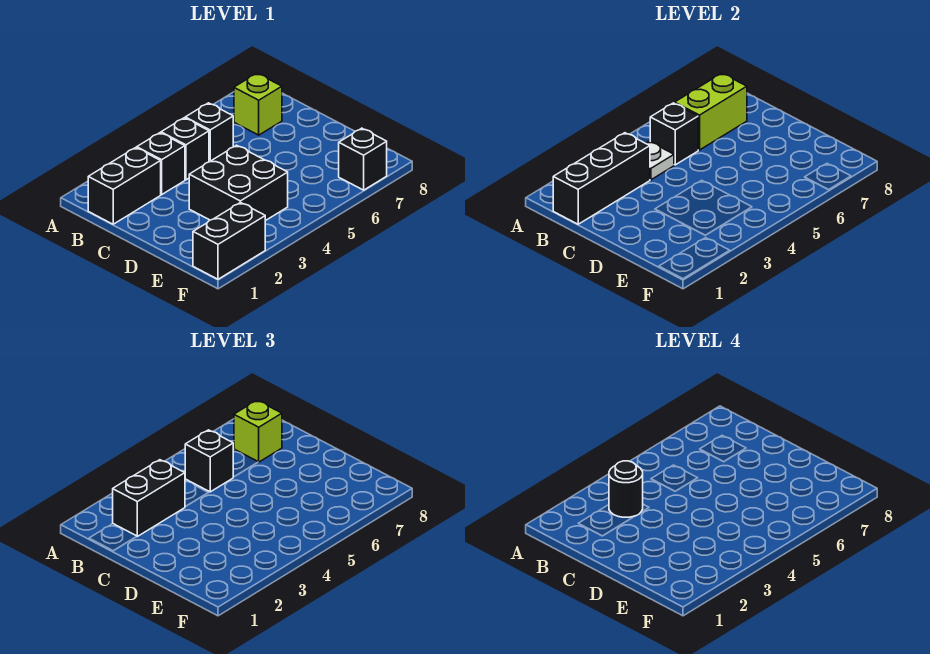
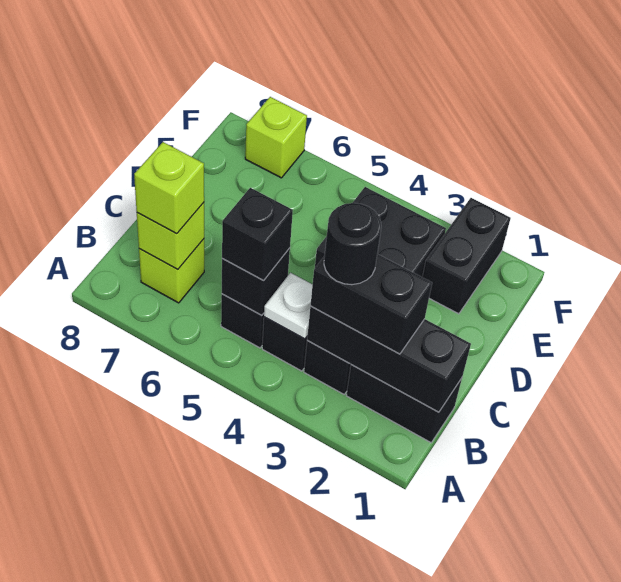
lime 1x2 brick [675,73,747,150] -> lime 1x1 brick [137,203,204,270]
black 1x2 brick [193,202,265,279] -> black 1x2 brick turned to [422,198,510,314]
black 1x1 brick [339,128,387,190] -> lime 1x1 brick [245,97,307,178]

